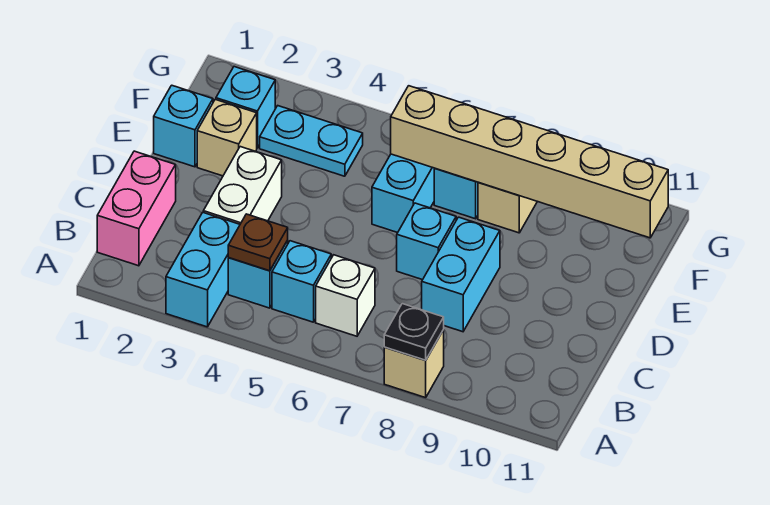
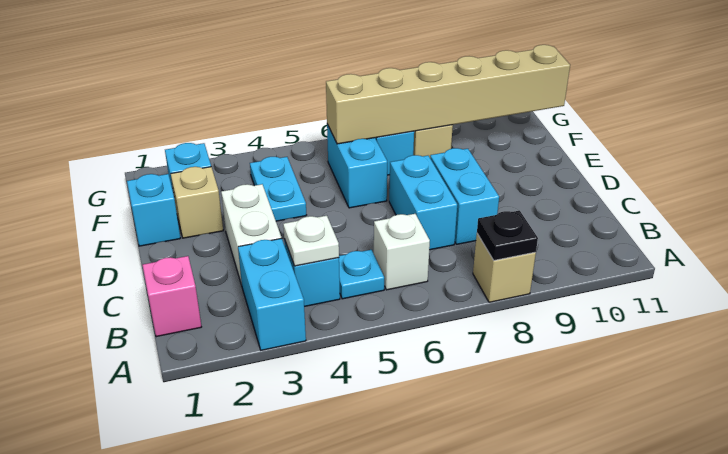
pink 1x2 brick [97,151,176,266] -> pink 1x1 brick [143,256,201,337]
brown 1x1 plate [228,214,288,271] -> white 1x1 plate [283,216,339,266]
cyan 1x1 brick [272,241,331,322] -> cyan 1x1 plate [339,250,384,299]
cyan 1x1 brick [397,203,456,280] -> cyan 1x2 brick [389,155,457,250]
cyan 1x2 plate [260,106,363,176] -> cyan 1x2 plate turned to [250,157,306,221]

